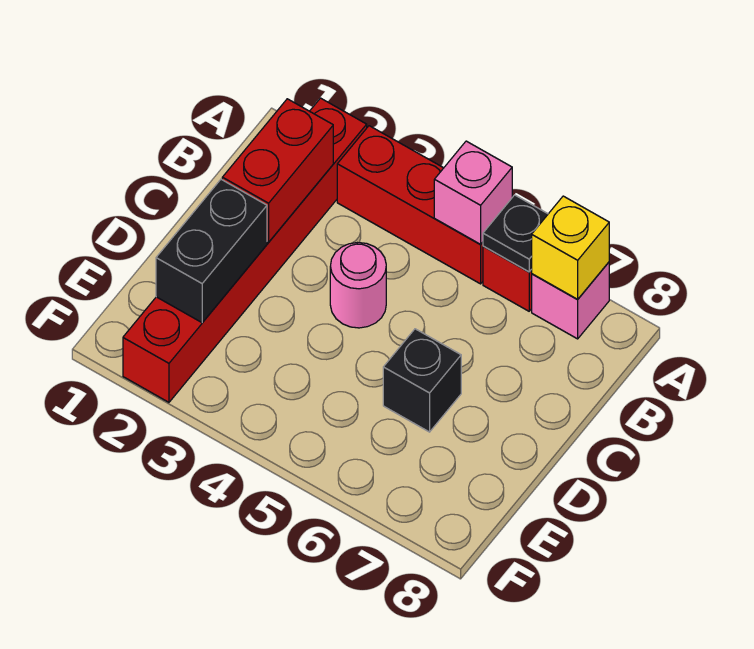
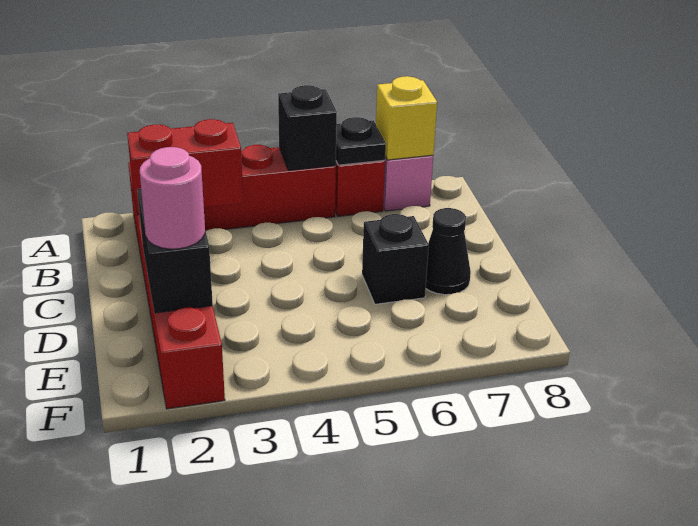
pink 1x1 brick [434,141,512,244] -> black 1x1 brick [278,85,337,170]
red 1x2 brick [222,99,333,242] -> red 1x2 brick turned to [127,119,243,215]
pink 1x1 round brick [330,243,386,328] -> pink 1x1 round brick moved to [140,147,205,249]
none -> black 1x1 cone [426,208,471,295]

